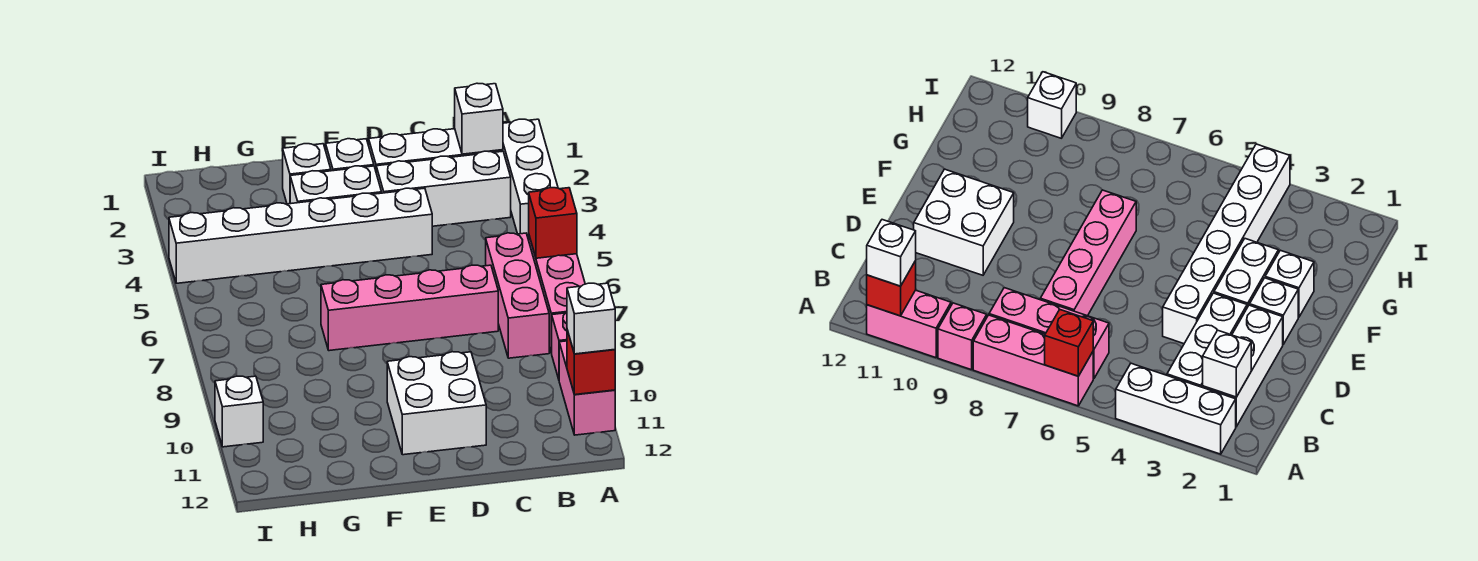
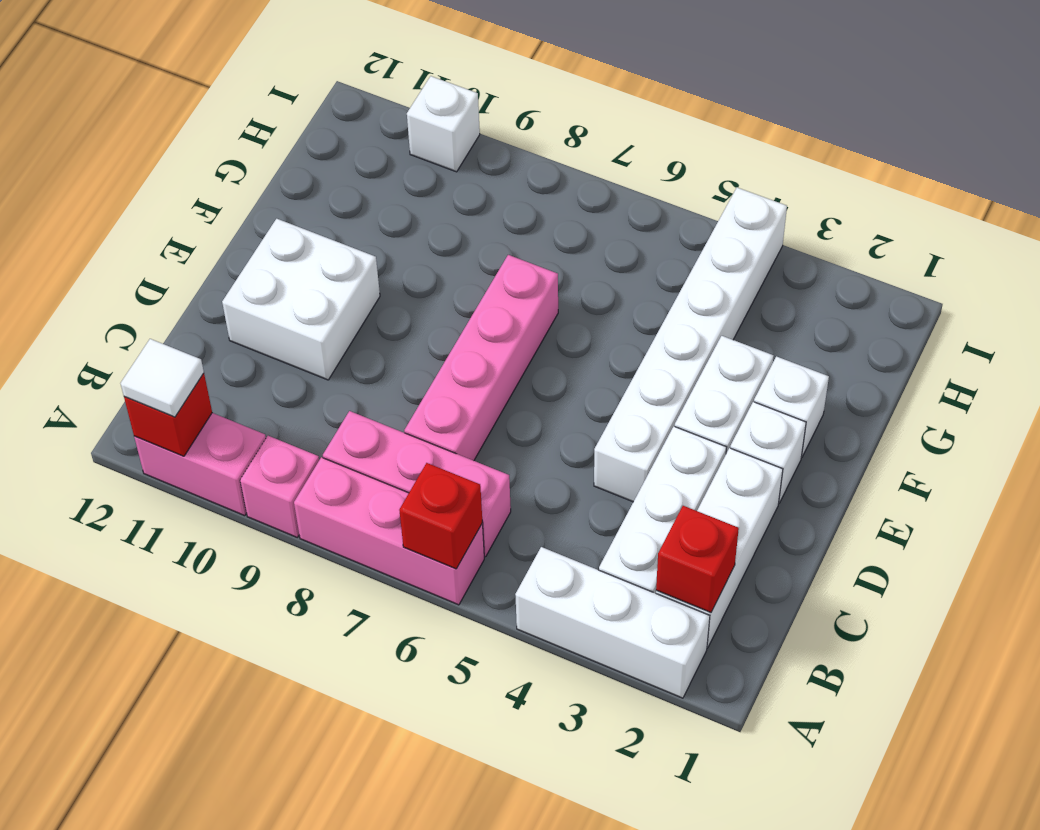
white 1x1 brick [567,283,615,354] -> white 1x1 tile [120,339,204,417]
white 1x1 brick [455,83,503,154] -> red 1x1 brick [656,506,739,613]

